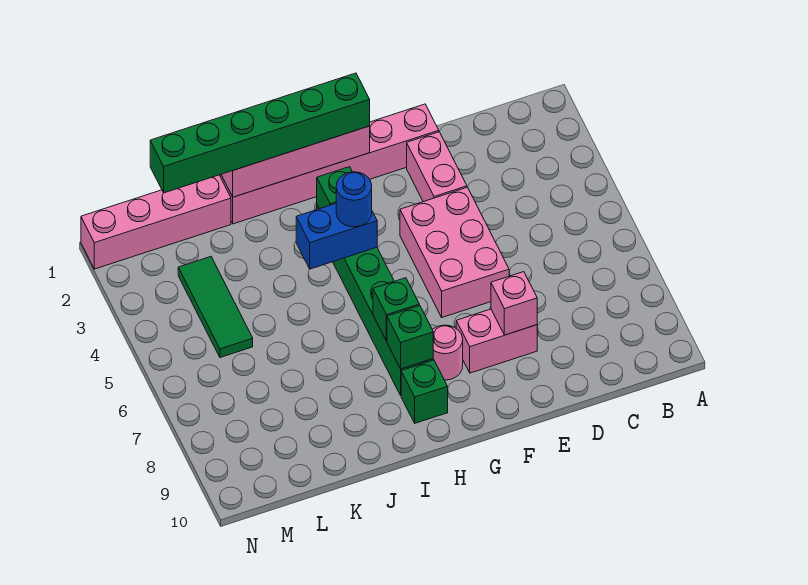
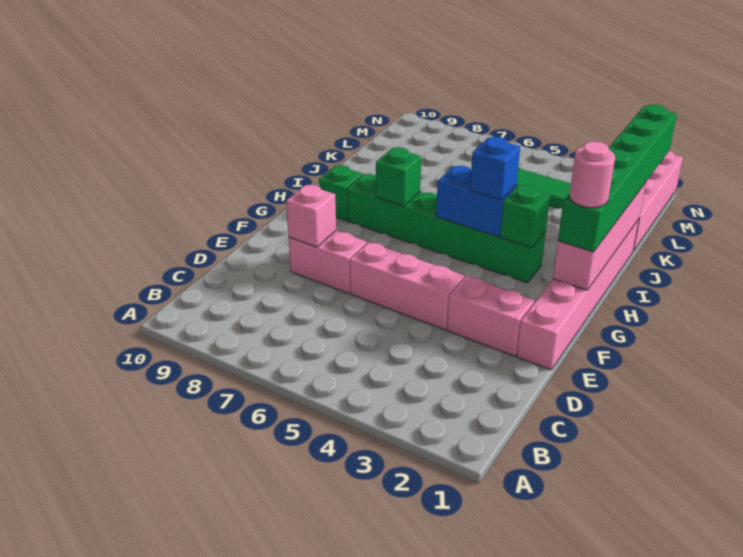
pink 2x3 brick [400,187,509,317] -> pink 1x3 brick [350,242,464,330]
pink 1x2 brick [456,309,537,373] -> pink 1x2 brick turned to [289,231,367,294]
pink 1x1 round brick [432,325,463,380] -> pink 1x1 round brick moved to [569,141,615,208]
blue 1x2 brick [296,204,377,269] -> blue 1x2 brick turned to [436,166,516,237]
blue 1x1 round brick [336,172,372,227] -> blue 1x1 brick [470,137,520,200]
green 1x1 brick [387,305,433,369] -> none

